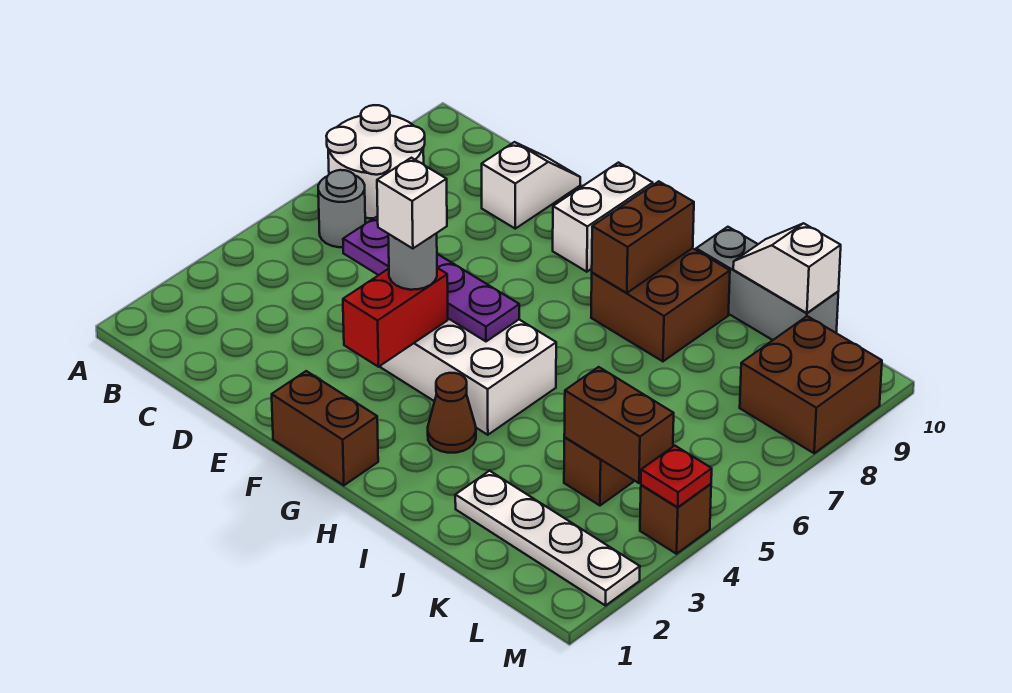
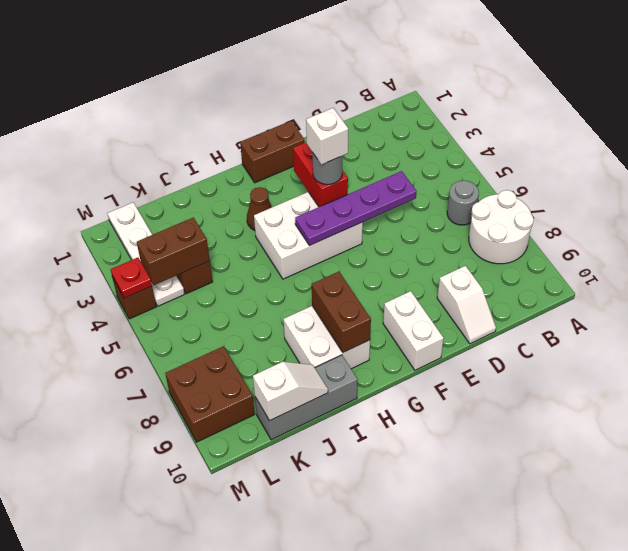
brown 2x2 brick [591,248,730,361] -> white 2x2 brick [284,306,370,369]
white 1x4 plate [455,471,640,606] -> white 1x4 plate turned to [107,202,185,306]

